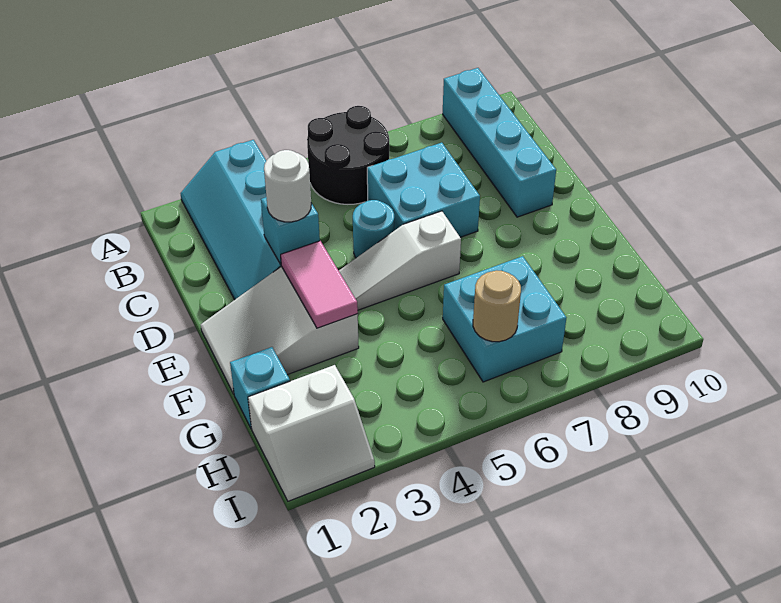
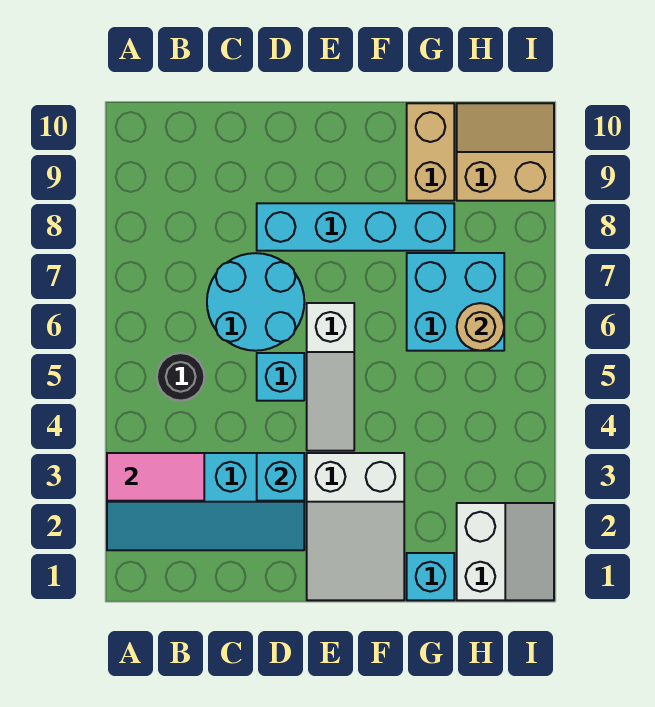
black 2x2 round brick [307,106,389,204] -> black 1x1 round brick [157,353,204,401]
cyan 1x4 brick [443,68,556,217] -> cyan 1x4 brick moved to [257,203,454,251]
cyan 2x2 brick [367,143,480,237] -> cyan 2x2 round brick [207,253,304,351]
white 1x1 round brick [264,150,311,222] -> none
cyan 1x1 round brick [353,200,394,258] -> cyan 1x1 brick [257,353,304,401]
pink 1x2 tile [281,241,358,328] -> pink 1x2 tile moved to [107,453,204,501]
none -> tan 1x2 brick [407,103,454,201]
none -> tan 2x2 slope [457,103,554,201]

